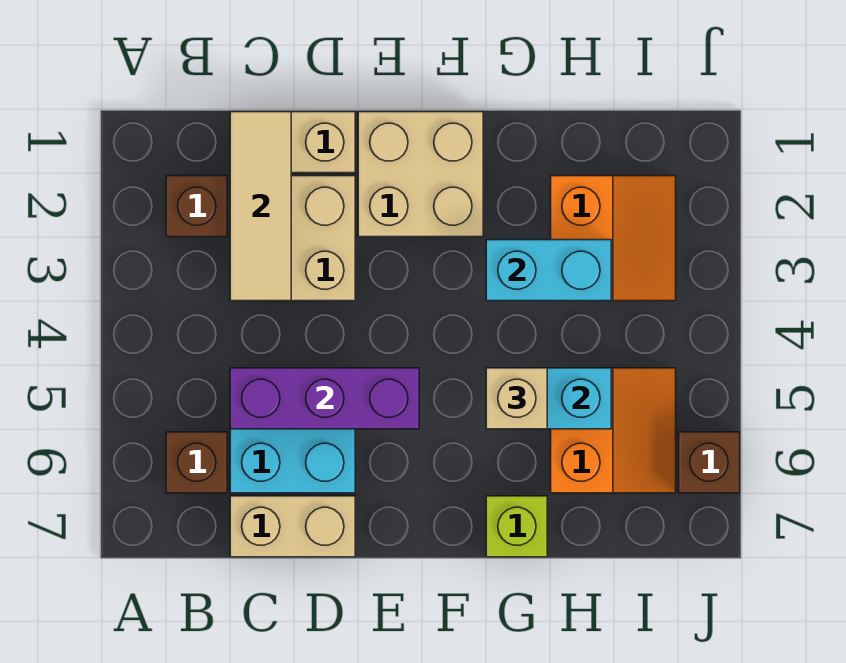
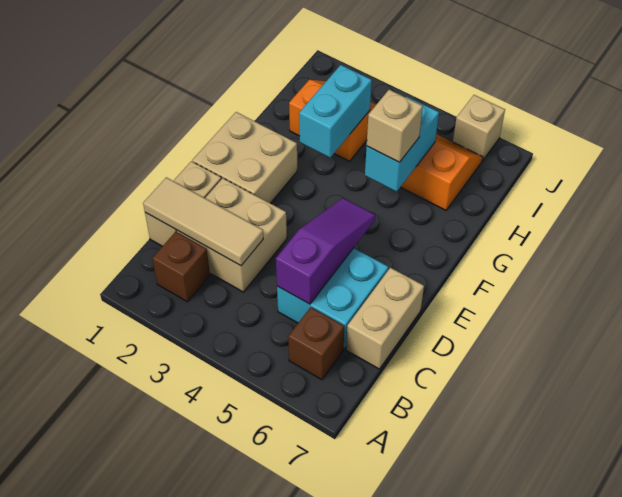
purple 1x3 brick [230,368,419,429] -> purple 1x3 slope [276,198,375,304]
lime 1x1 brick [486,496,547,557] -> none
brown 1x1 brick [679,432,740,493] -> tan 1x1 brick [453,95,505,161]

